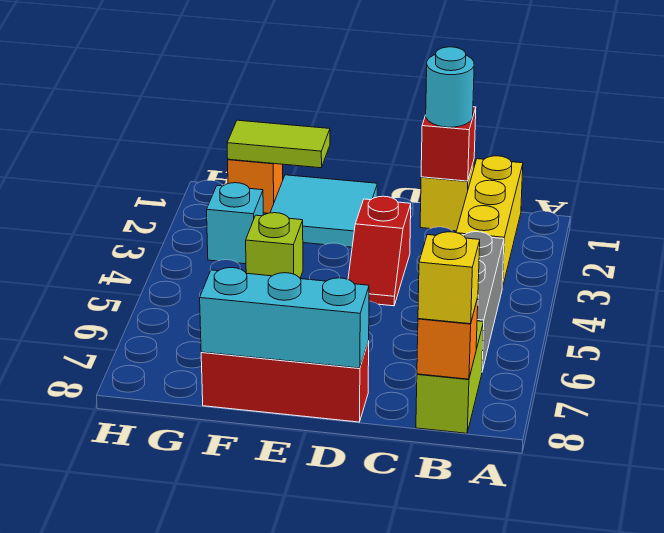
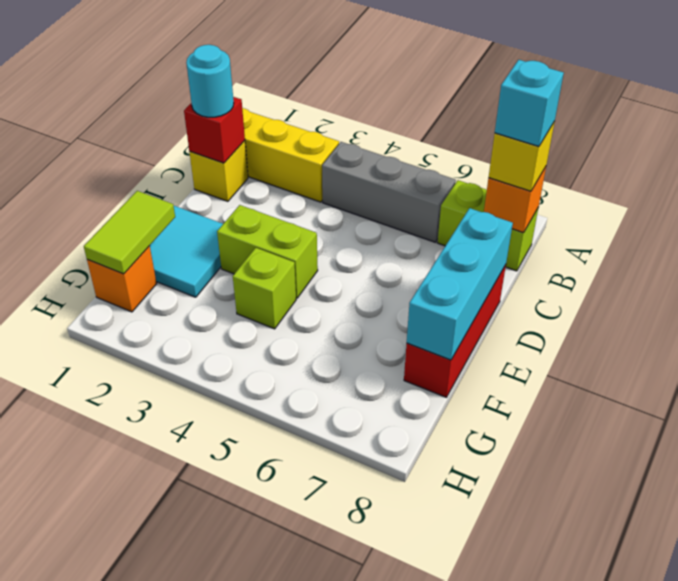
red 1x2 slope [348,196,411,306] -> none
none -> lime 1x2 brick [217,205,318,298]
cyan 1x1 brick [207,183,263,264] -> cyan 1x1 brick moved to [495,60,564,147]

